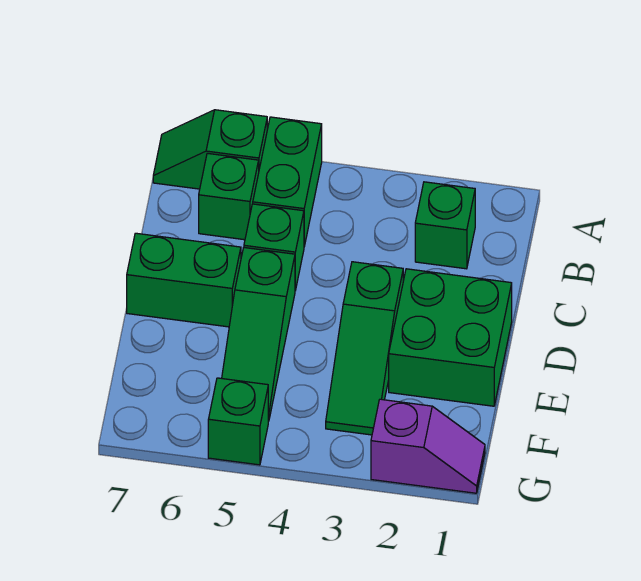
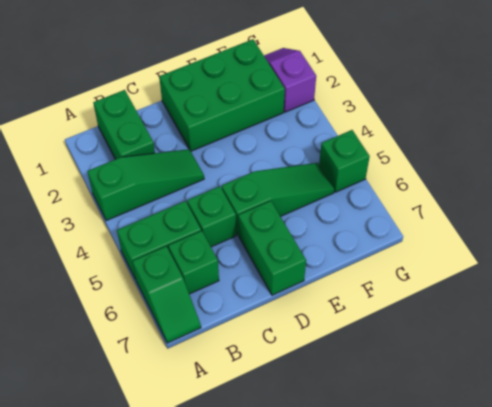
green 1x1 brick [415,182,475,269] -> green 1x2 brick [93,90,155,159]
green 2x2 brick [389,269,512,406] -> green 2x3 brick [159,39,285,151]
green 1x3 slope [326,262,403,435] -> green 1x3 slope moved to [87,149,204,221]

